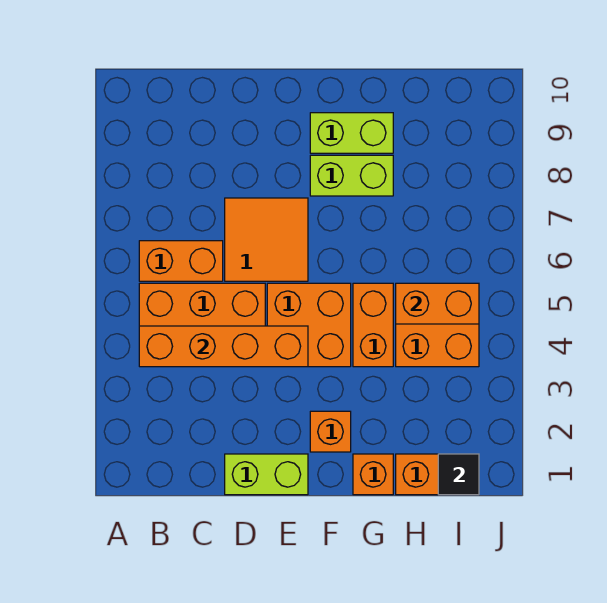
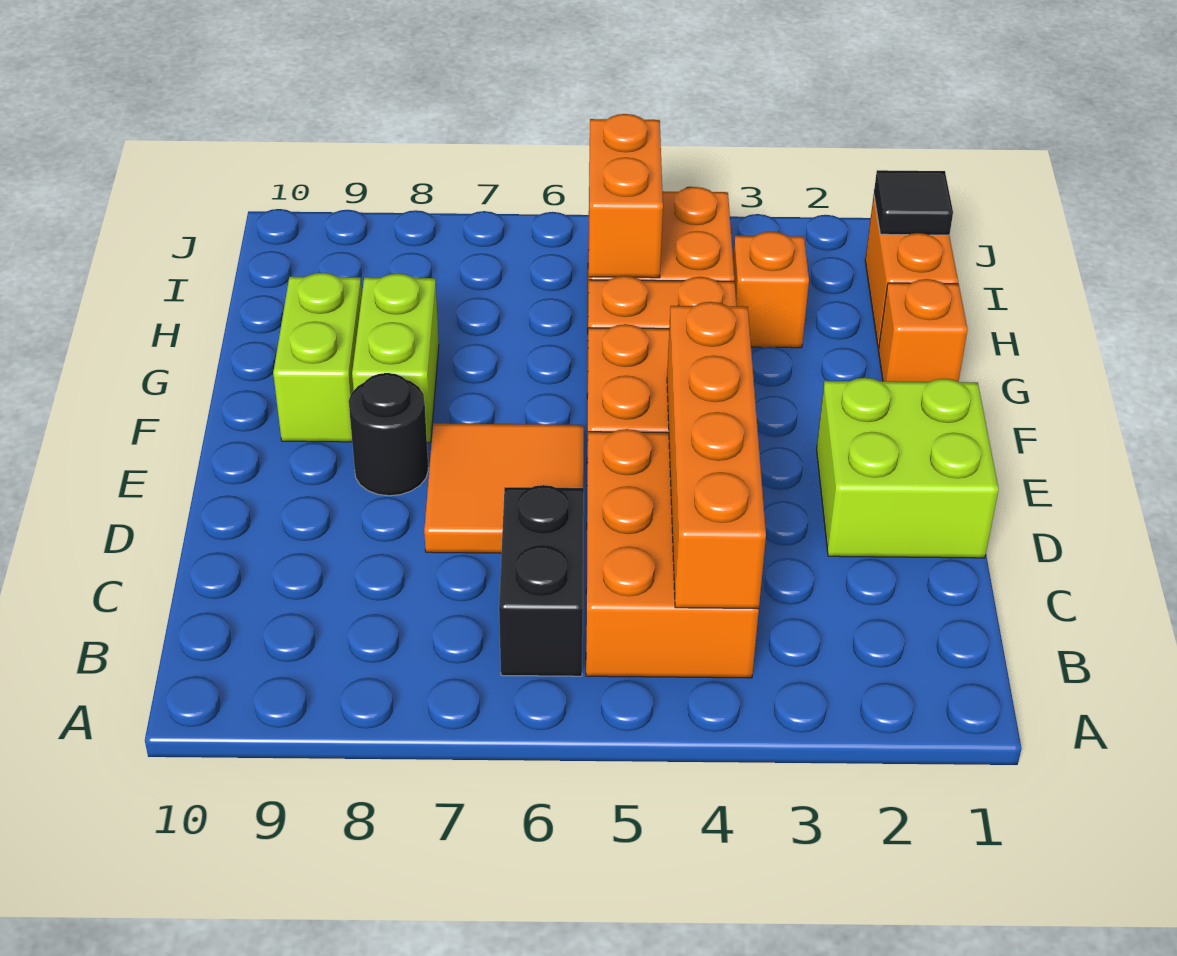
orange 1x2 brick [139,241,223,281] -> black 1x2 brick [499,485,584,676]
lime 1x2 brick [225,454,308,495] -> lime 2x2 brick [817,378,999,558]
none -> black 1x1 round brick [349,373,428,496]
orange 1x1 brick [310,411,351,452] -> orange 1x1 brick moved to [733,232,809,348]

